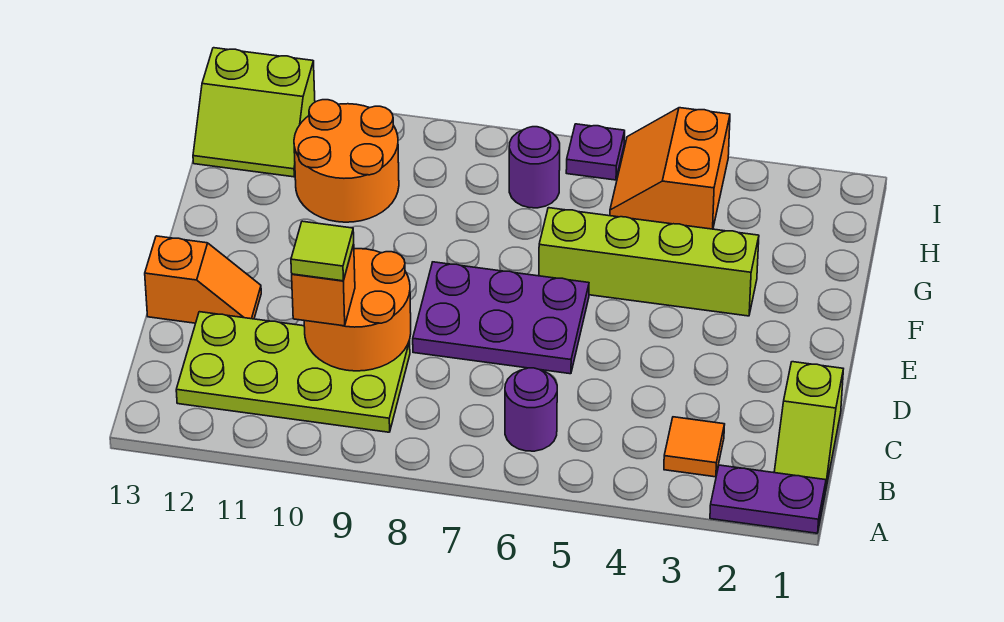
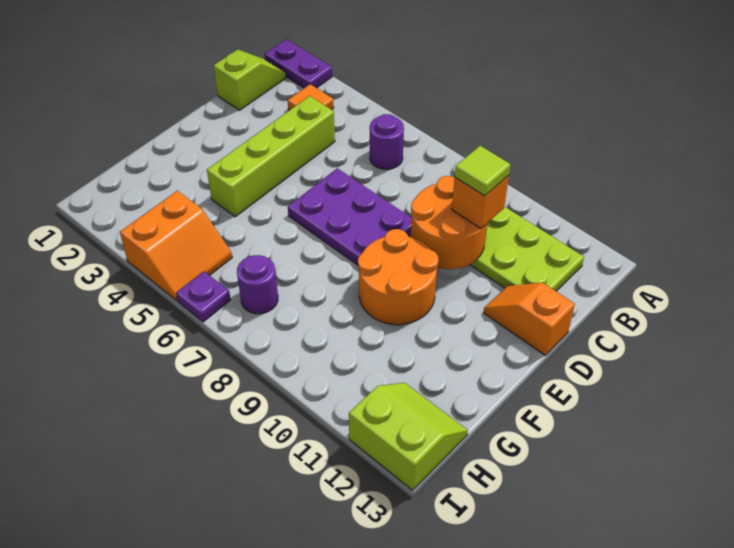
lime 1x4 brick [539,208,759,316] -> lime 1x4 brick turned to [207,96,335,217]
orange 2x2 round brick [294,100,399,222] -> orange 2x2 round brick moved to [358,229,439,325]

